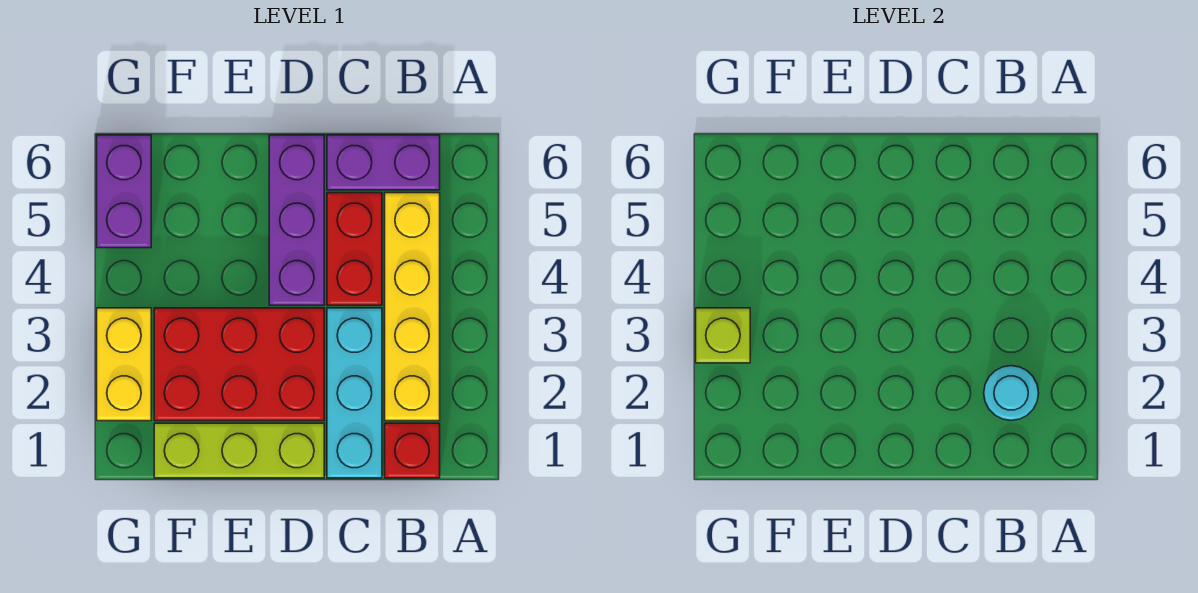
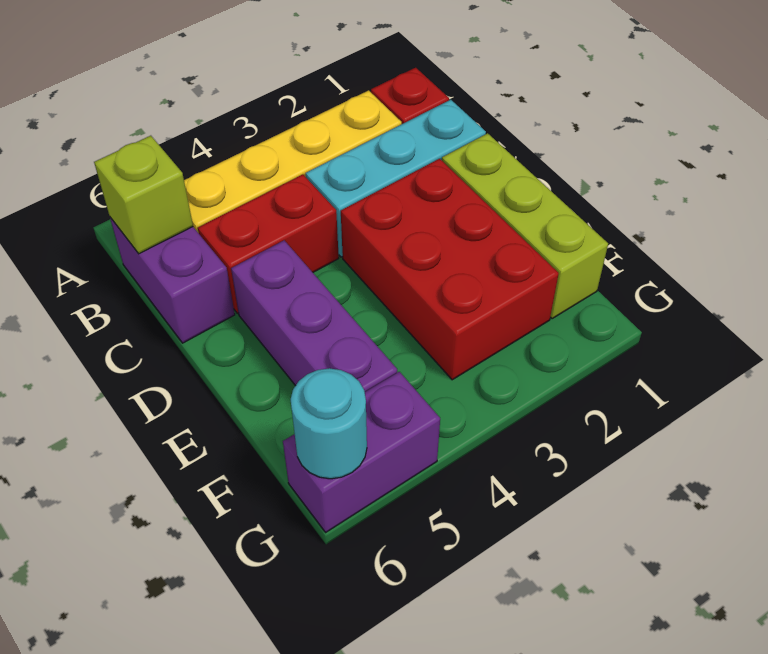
cyan 1x1 round brick [984,366,1039,420] -> cyan 1x1 round brick moved to [291,368,367,479]
purple 1x3 brick [269,135,324,305] -> purple 1x3 brick turned to [231,240,397,392]
yellow 1x2 brick [97,308,151,421] -> none
lime 1x1 brick [696,308,750,363] -> lime 1x1 brick moved to [94,136,193,254]

